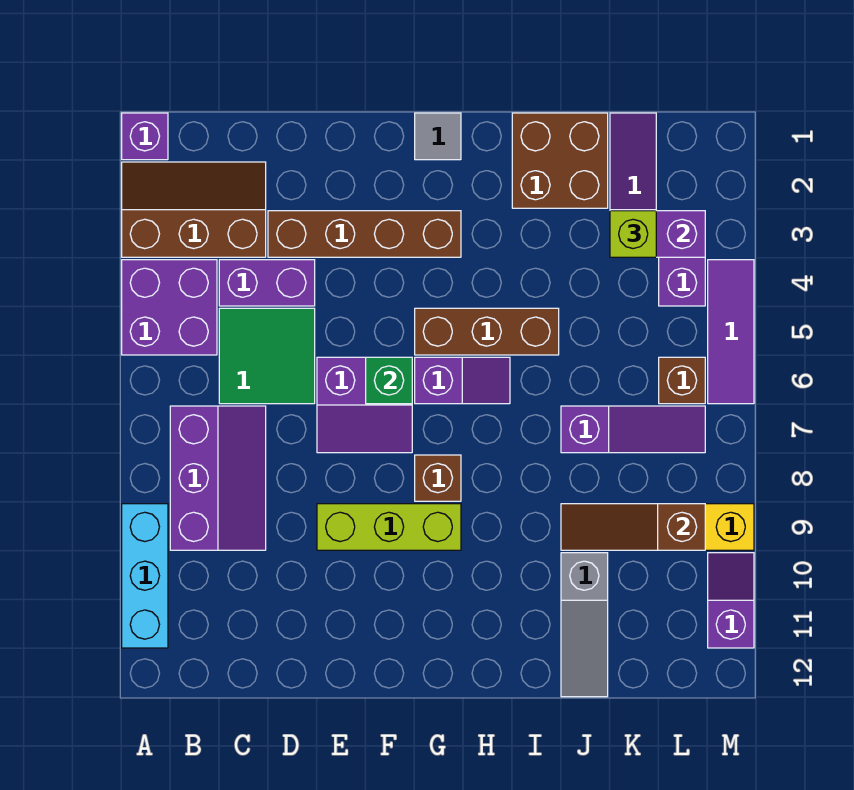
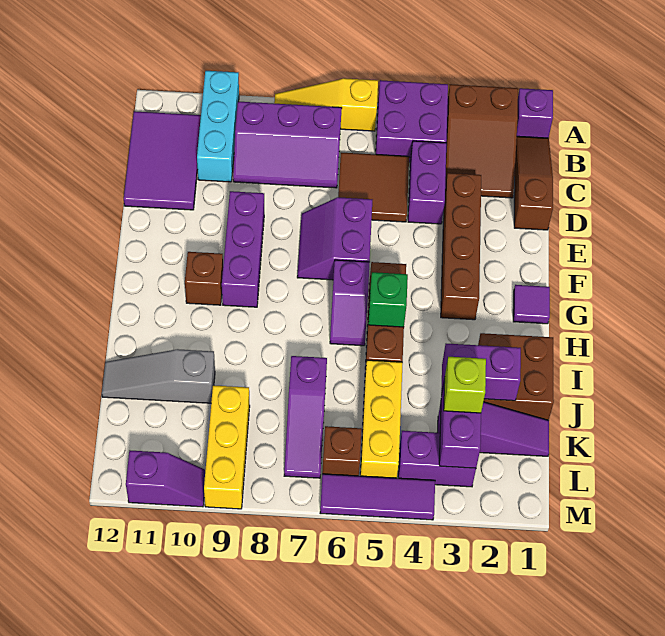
brown 2x3 slope [122,162,266,257] -> brown 2x3 slope turned to [445,84,518,198]
none -> yellow 1x3 slope [274,78,378,131]
cyan 1x3 brick [122,504,168,648] -> cyan 1x3 brick turned to [197,71,239,182]
none -> purple 2x3 tile [124,111,201,210]
green 2x2 tile [219,308,315,404] -> brown 2x2 tile [338,153,409,222]
lime 1x3 brick [317,504,461,550] -> purple 1x3 brick [222,191,264,307]
green 1x1 brick [366,357,412,404] -> green 1x1 brick moved to [368,272,408,327]
grey 1x1 tile [415,113,461,160] -> purple 1x1 tile [513,285,550,324]
brown 1x1 brick [415,455,461,501] -> brown 1x1 brick moved to [185,252,223,305]
none -> purple 1x2 brick [441,344,521,401]
none -> yellow 1x3 brick [360,360,403,478]
brown 1x3 slope [561,504,705,550] -> brown 1x3 slope moved to [514,136,553,230]

